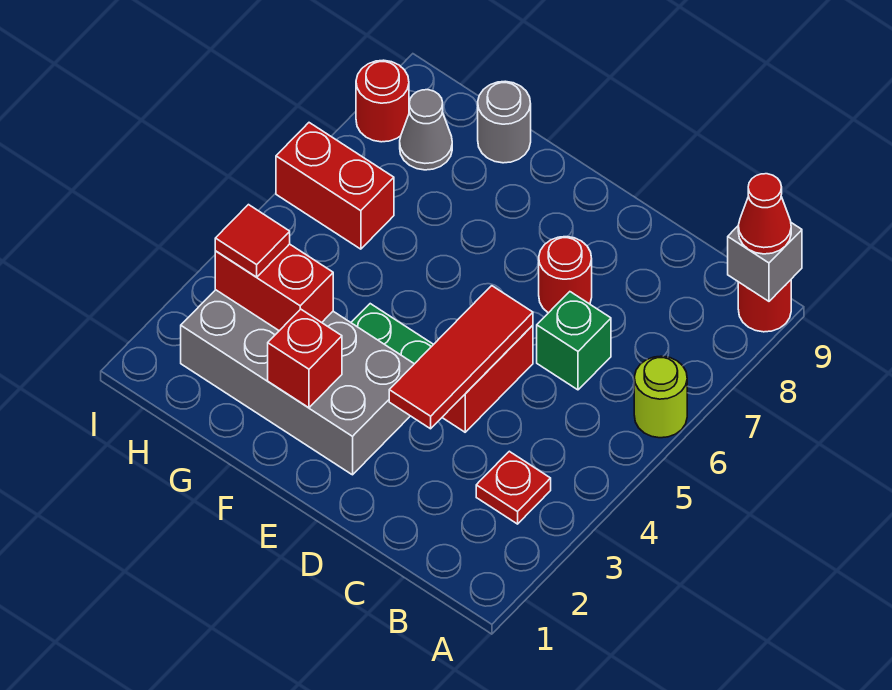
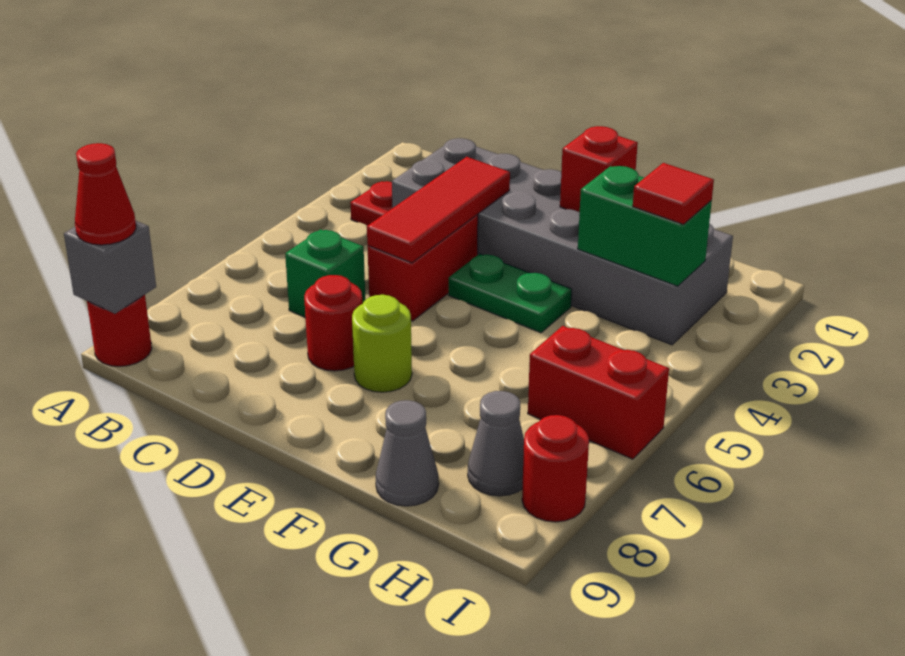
lime 1x1 round brick [634,356,687,438] -> lime 1x1 round brick moved to [352,295,412,392]
grey 2x4 brick [181,290,414,475] -> grey 2x6 brick [392,138,733,345]
red 1x2 brick [215,244,333,331] -> green 1x2 brick [578,166,712,286]
grey 1x1 round brick [478,81,531,163] -> grey 1x1 cone [376,400,439,506]

